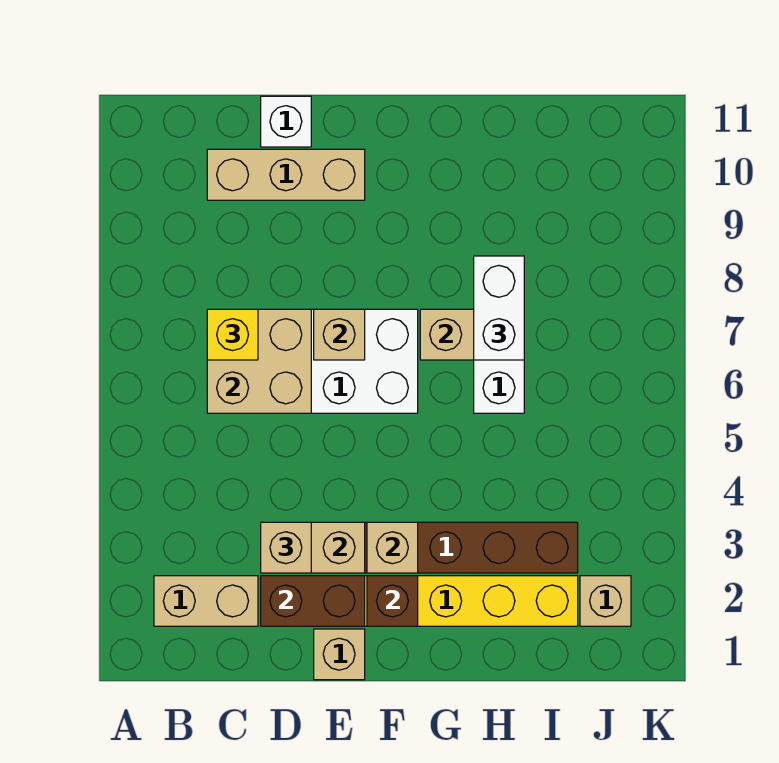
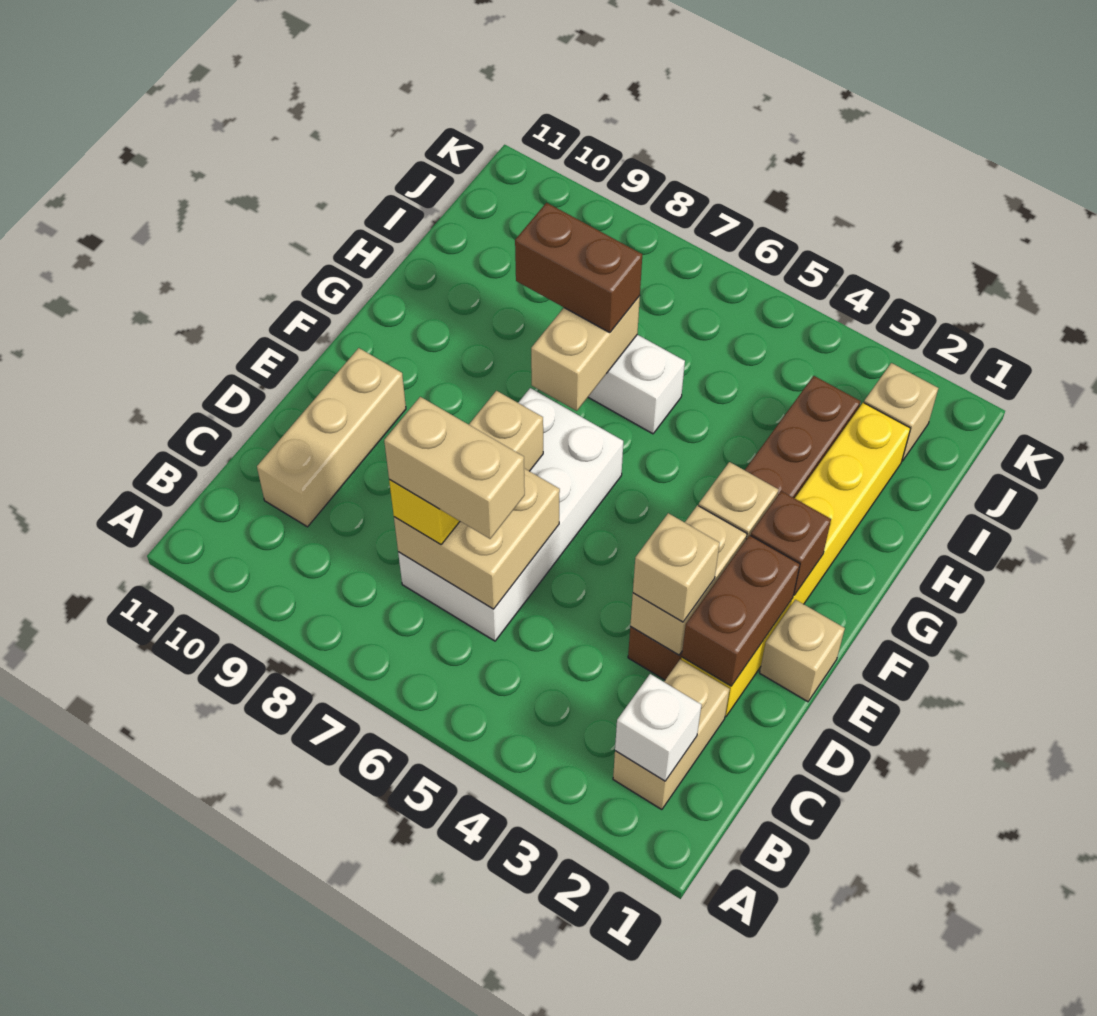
none -> tan 1x2 brick [384,397,525,539]
white 1x1 brick [261,96,311,147] -> white 1x1 brick moved to [615,674,701,781]
white 1x2 brick [474,256,524,360] -> brown 1x2 brick [515,203,642,333]

